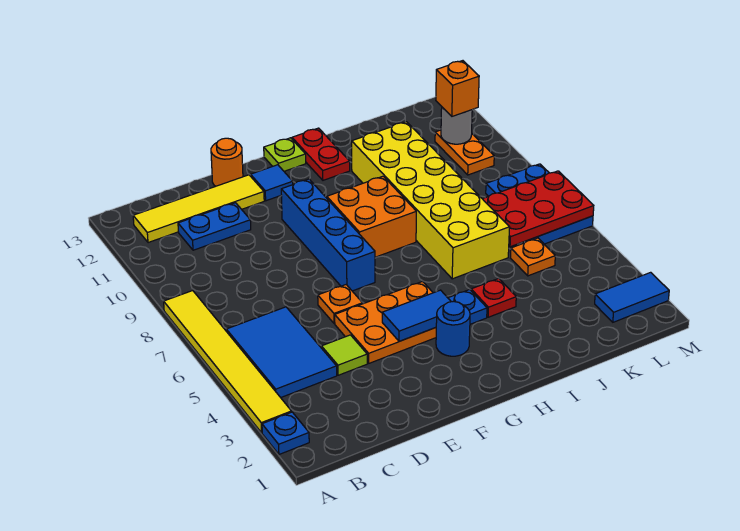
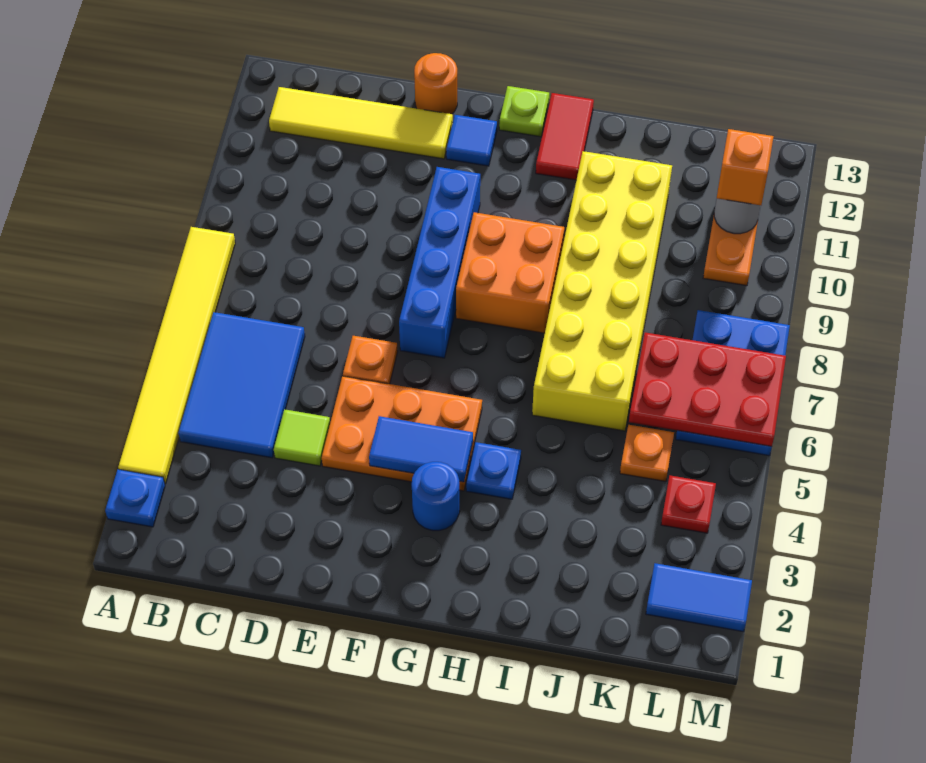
blue 1x2 plate [178,203,251,250] -> none
red 1x2 plate [292,128,350,180] -> red 1x2 tile [536,93,594,180]
red 1x1 plate [471,278,516,317] -> red 1x1 plate moved to [661,475,716,533]

